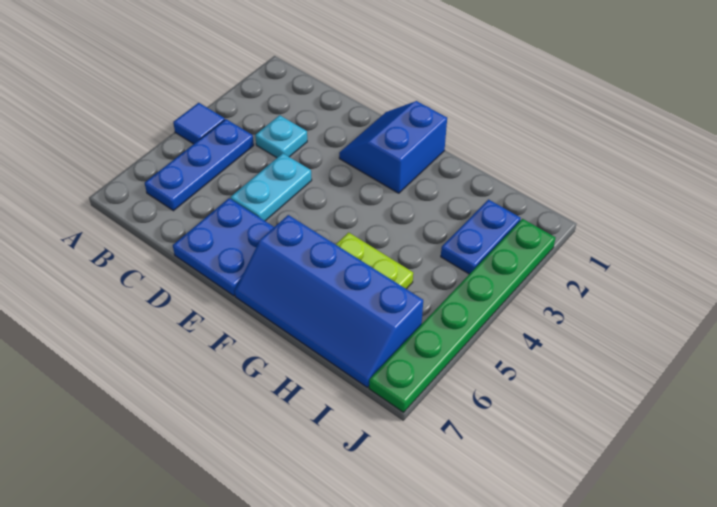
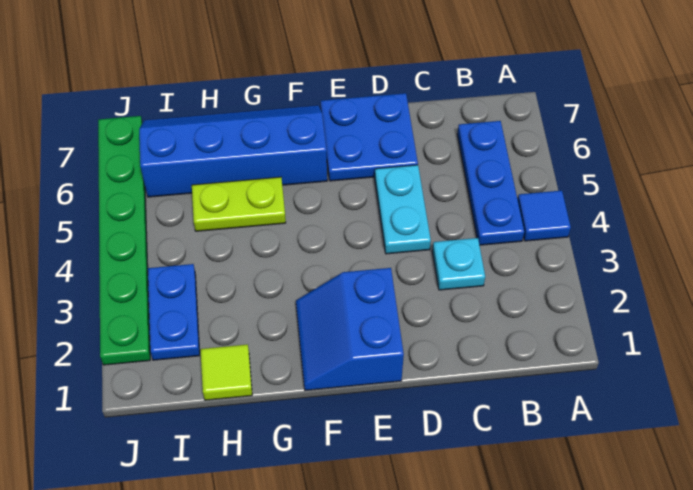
blue 2x2 slope [339,101,447,193] -> blue 2x2 slope turned to [296,268,404,390]
none -> lime 1x1 tile [200,344,252,400]

